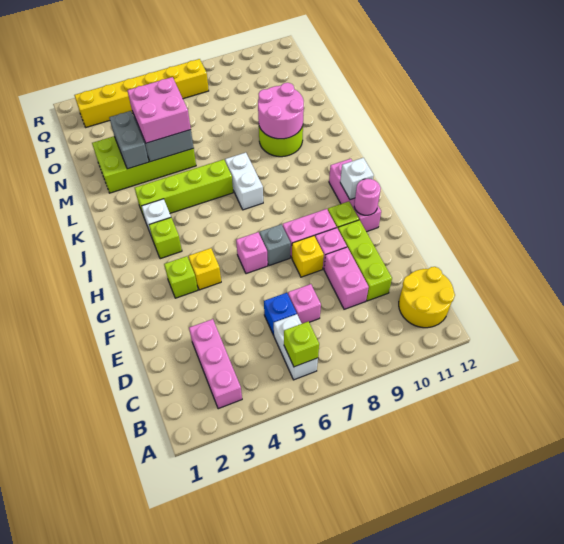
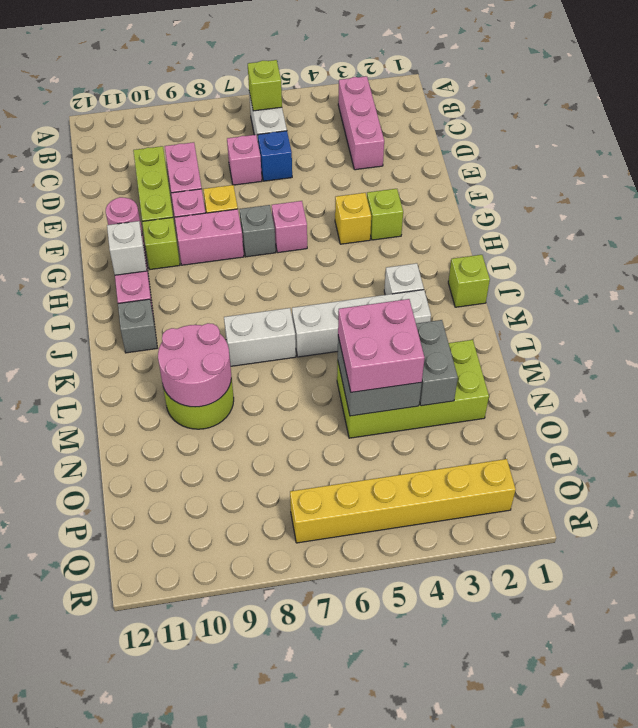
yellow 2x2 round brick [399,267,455,328] -> none
lime 1x1 brick [149,218,182,259] -> lime 1x1 brick moved to [448,255,490,307]
white 1x2 brick [225,153,263,210] -> white 1x2 brick turned to [224,308,296,366]
none -> grey 1x1 brick [118,299,157,353]
lime 1x4 brick [135,160,233,219] -> white 1x4 brick [292,290,431,357]

